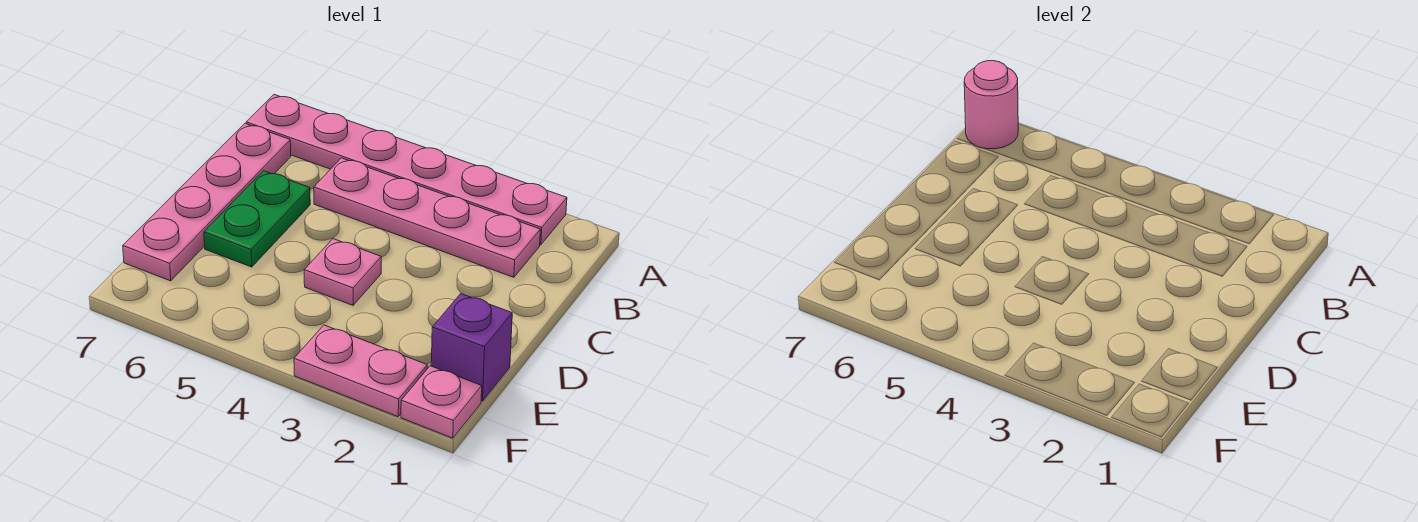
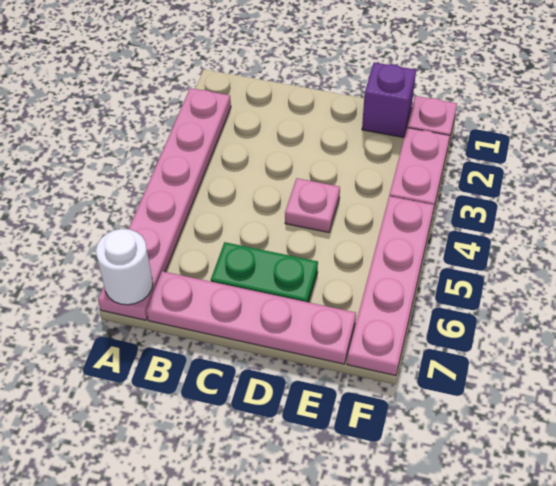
pink 1x1 round brick [964,61,1018,149] -> white 1x1 round brick [96,229,153,305]
pink 1x4 plate [314,158,541,277] -> pink 1x4 plate moved to [347,196,434,376]

